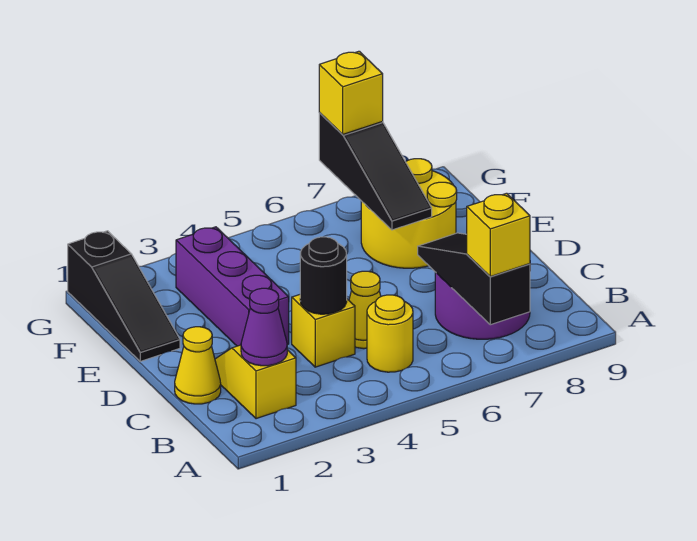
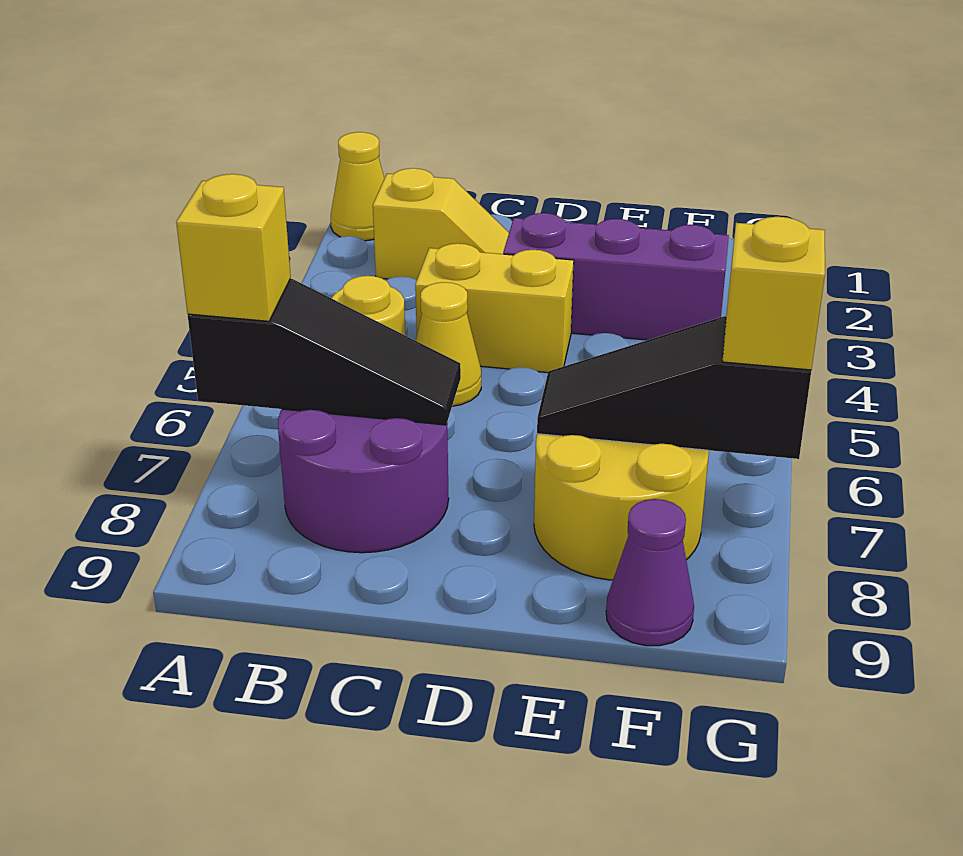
purple 1x1 cone [241,288,287,366] -> purple 1x1 cone moved to [606,499,694,646]
yellow 1x1 cone [175,327,221,404] -> yellow 1x1 cone moved to [331,132,384,241]
yellow 1x1 brick [292,295,355,367] -> yellow 1x2 brick [415,243,574,373]
black 1x1 round brick [300,237,347,314] -> none
black 1x3 slope [68,231,180,361] -> none

